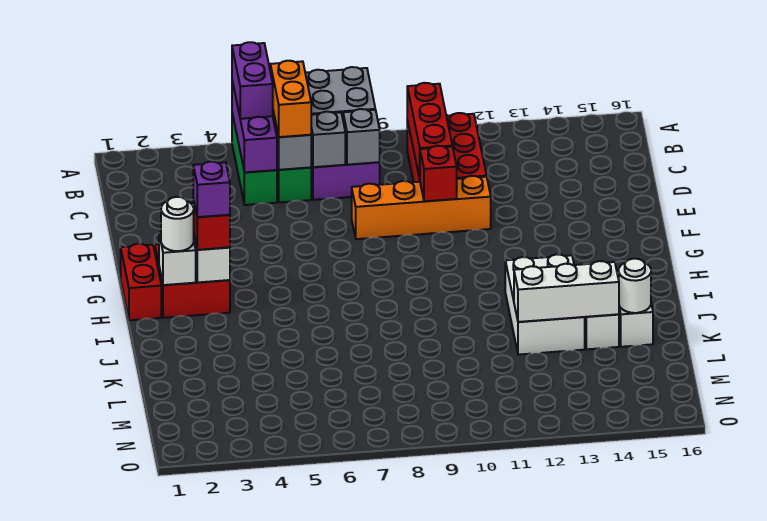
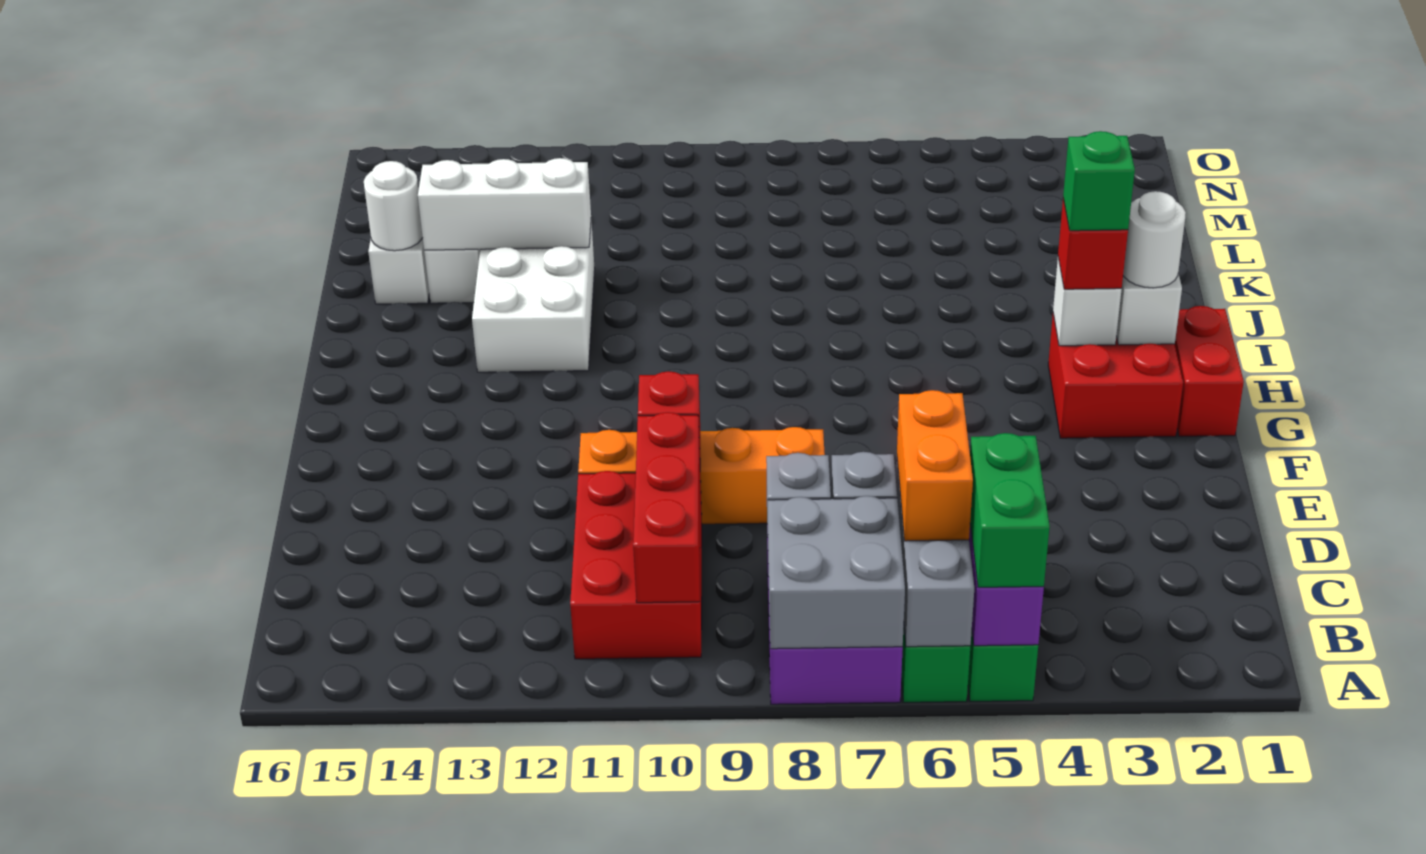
purple 1x2 brick [232,42,273,119] -> green 1x2 brick [970,433,1050,587]
purple 1x1 brick [193,162,230,217] -> green 1x1 brick [1063,131,1135,231]

